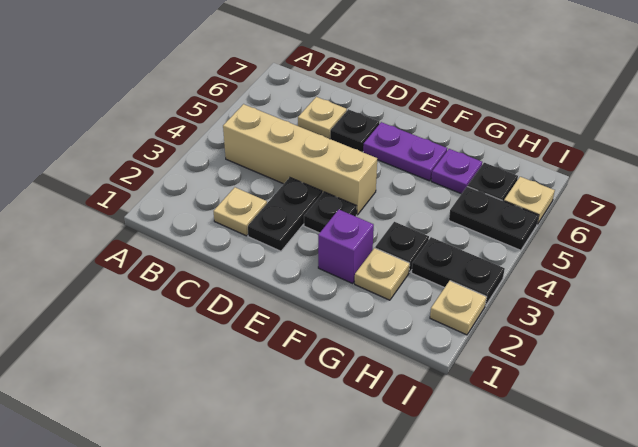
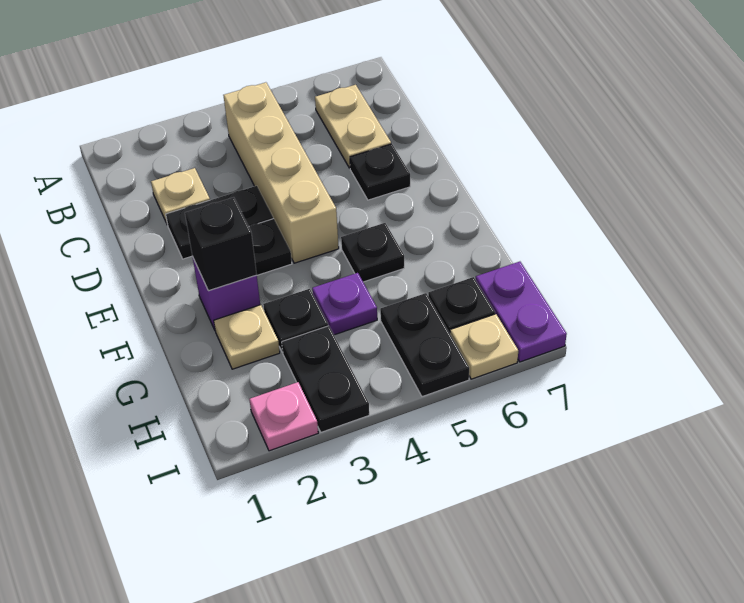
tan 1x1 plate [298,97,347,139] -> tan 1x2 plate [315,85,391,168]
purple 1x2 plate [363,122,447,181] -> purple 1x2 plate moved to [476,262,567,362]
none -> black 1x1 brick [185,197,257,291]
none -> black 1x1 plate [341,223,404,282]
purple 1x1 plate [431,149,482,194] -> purple 1x1 plate moved to [312,273,377,335]
tan 1x1 plate [430,281,487,335] -> pink 1x1 plate [249,382,318,451]

